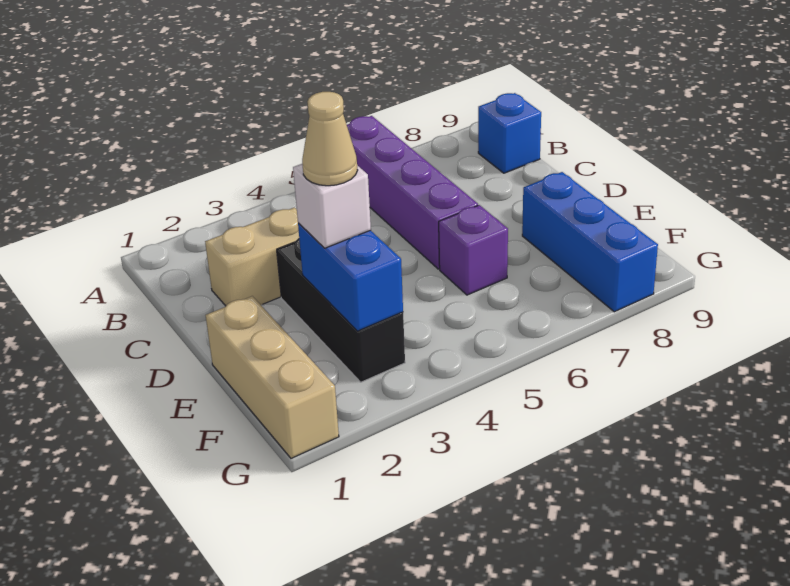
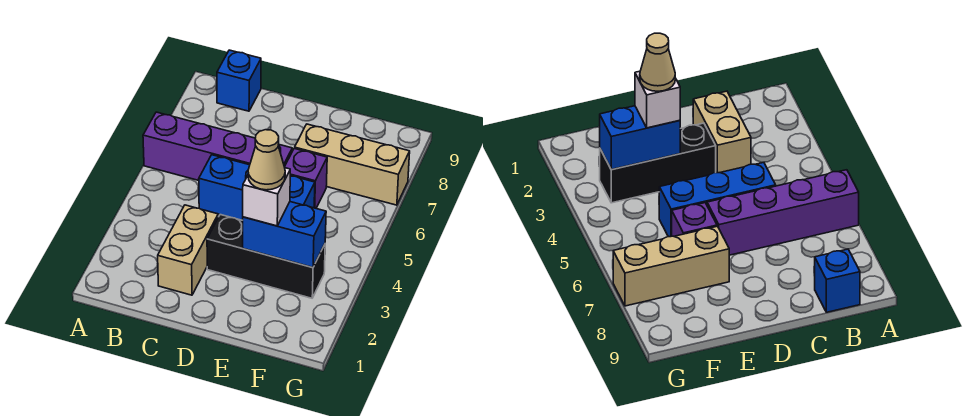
tan 1x3 brick [206,296,339,458] -> tan 1x3 brick moved to [295,124,410,205]
blue 1x3 brick [522,172,658,312] -> blue 1x3 brick moved to [199,155,315,220]

